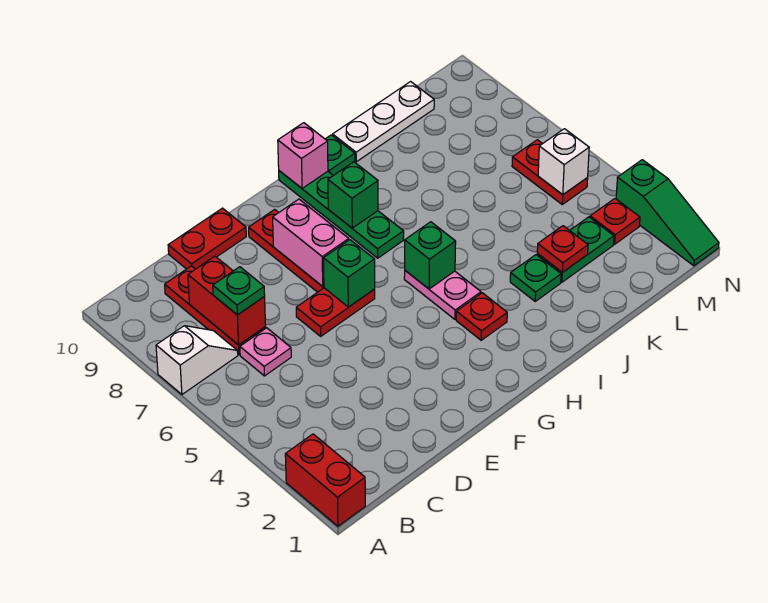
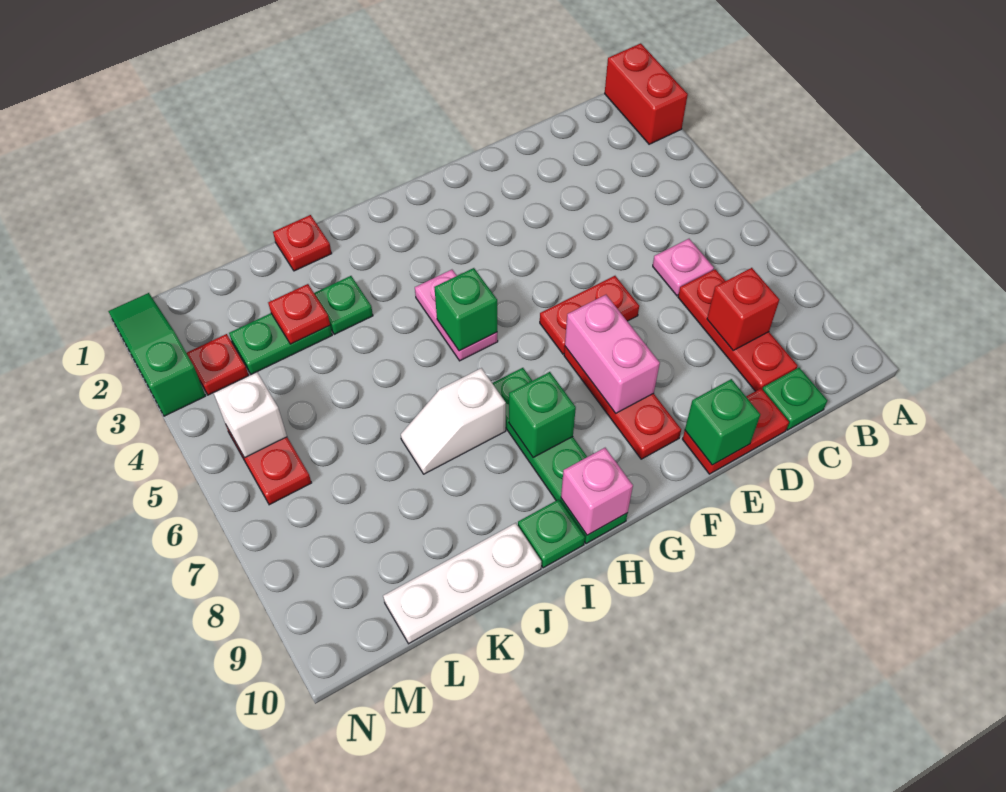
white 1x2 slope [156,326,238,394] -> white 1x2 slope moved to [401,368,506,474]
red 1x2 brick [188,256,266,345] -> red 1x1 brick [707,268,779,350]
green 1x1 plate [213,267,265,315] -> green 1x1 plate moved to [762,368,827,430]
green 1x1 brick [323,240,375,307] -> green 1x1 brick moved to [685,379,760,465]
red 1x1 plate [456,293,507,340] -> red 1x1 plate moved to [273,215,332,271]

